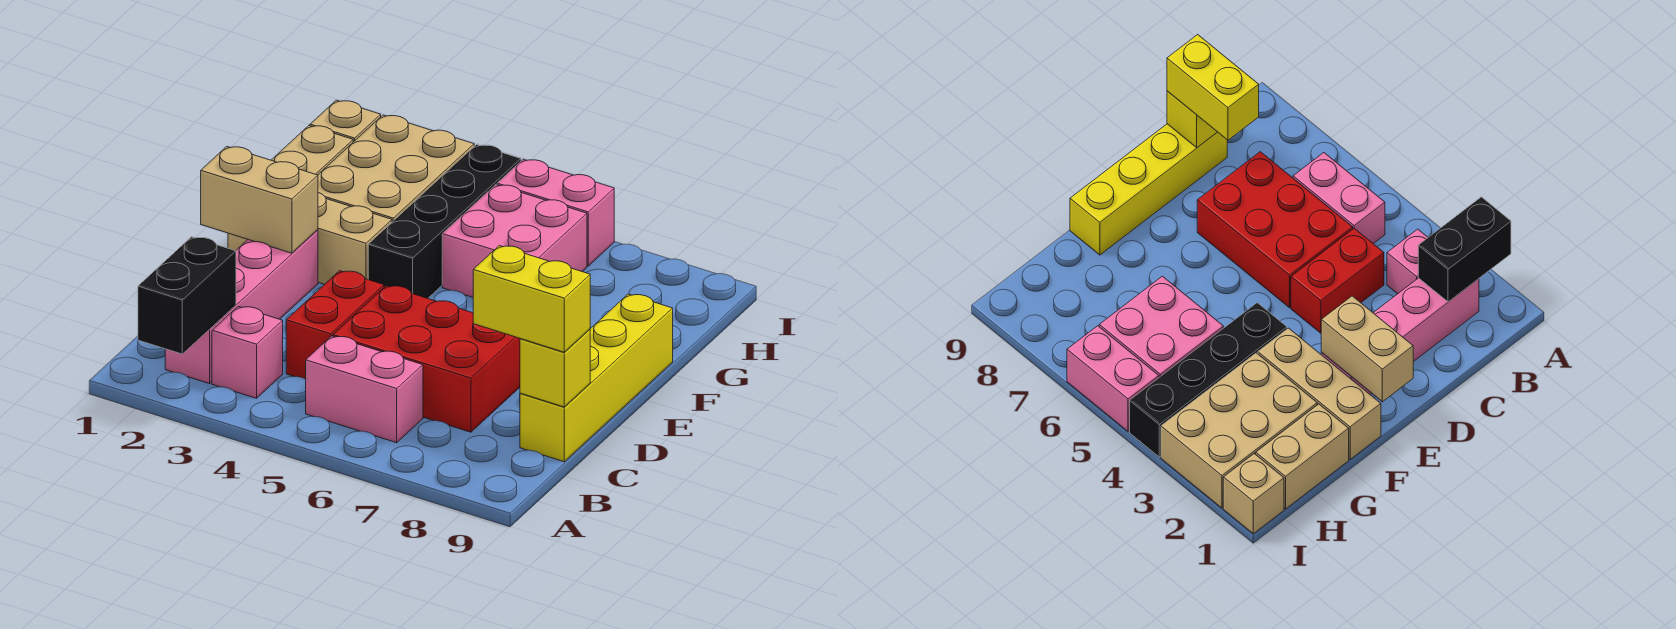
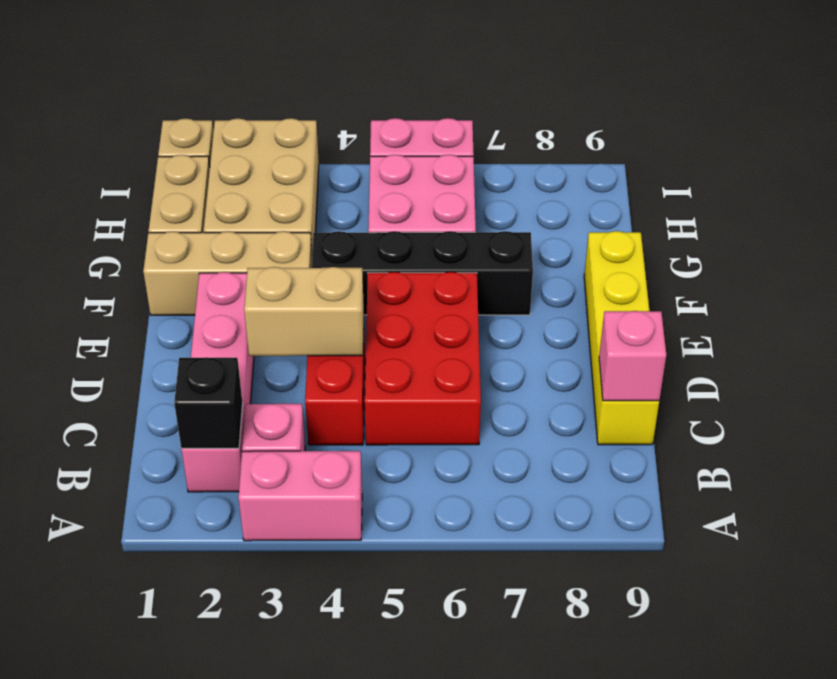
black 1x2 brick [138,237,236,354] -> black 1x1 brick [174,357,243,448]
pink 1x2 brick [306,336,423,443] -> pink 1x2 brick moved to [238,451,362,541]
red 2x3 brick [333,286,520,432] -> red 2x3 brick turned to [365,272,481,445]
yellow 1x2 brick [473,246,590,352] -> none
yellow 1x1 brick [520,329,590,407] -> pink 1x1 brick [599,311,666,401]
tan 1x2 brick [201,147,318,253] -> tan 1x2 brick moved to [244,267,364,356]
black 1x4 brick [368,145,521,298] -> black 1x4 brick turned to [312,231,533,315]

